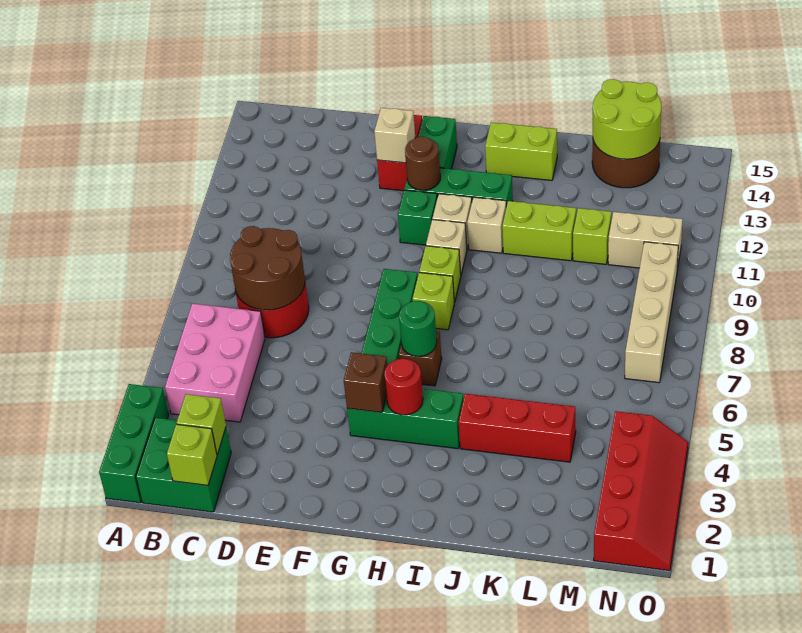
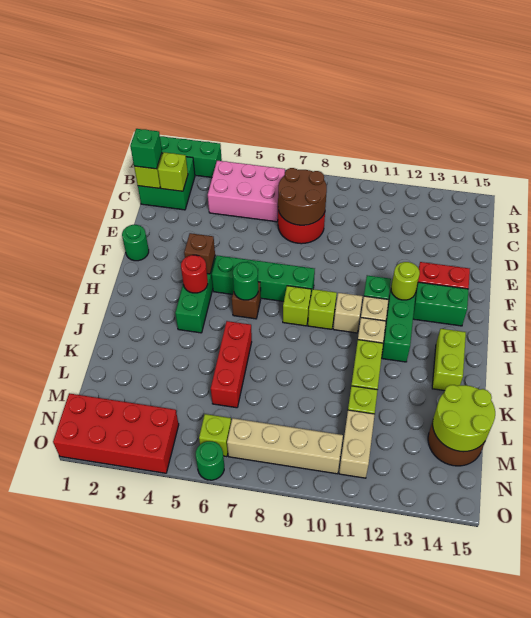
none -> green 1x1 brick [130,129,162,169]
none -> green 1x1 round brick [122,225,149,261]
tan 1x1 brick [374,108,415,163] -> none
brown 1x1 round brick [405,137,440,190] -> lime 1x1 round brick [391,262,420,300]
red 1x3 brick [459,394,576,462] -> red 1x3 brick moved to [211,321,252,408]
red 2x4 slope [594,411,688,571] -> red 2x4 brick [53,393,179,473]
none -> lime 1x1 brick [199,414,231,457]
none -> green 1x1 round brick [196,441,224,480]

